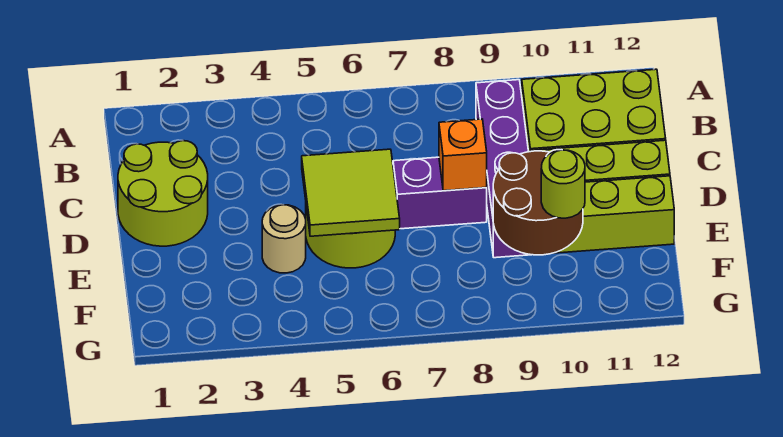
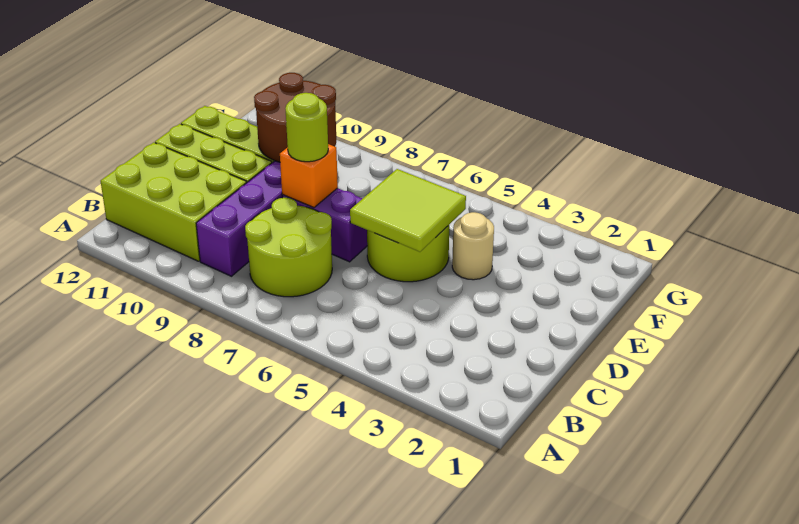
lime 2x2 round brick [118,141,208,246] -> lime 2x2 round brick moved to [245,198,332,297]
lime 1x1 round brick [541,150,585,218] -> lime 1x1 round brick moved to [285,93,328,162]

